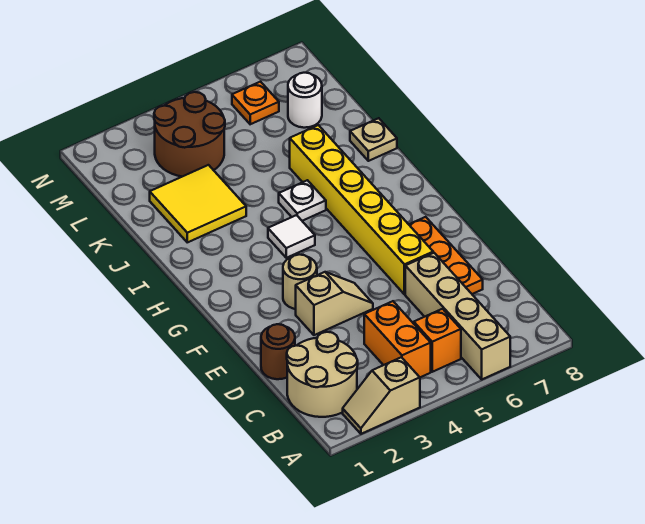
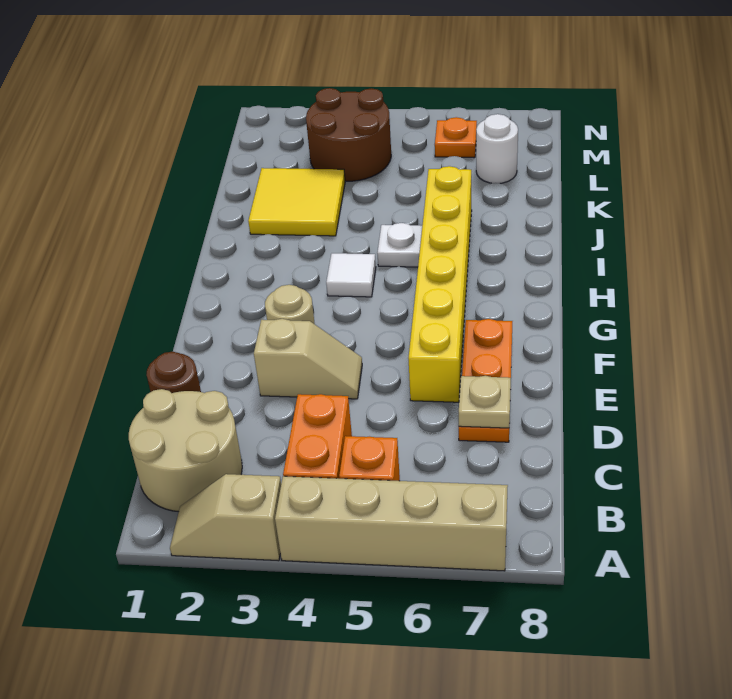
tan 1x4 brick [405,253,510,379] -> tan 1x4 brick turned to [275,476,508,571]
tan 1x1 plate [350,118,397,161] -> tan 1x1 plate moved to [459,376,511,428]

